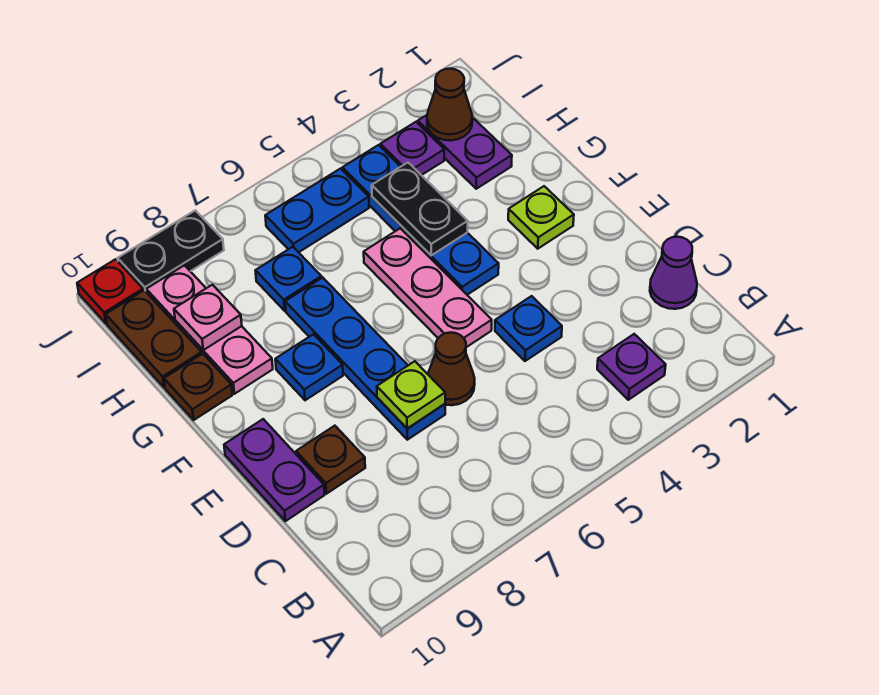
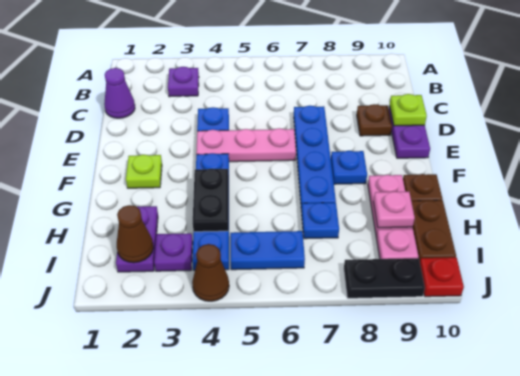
brown 1x1 cone [428,332,475,405] -> brown 1x1 cone moved to [192,244,229,301]
lime 1x1 plate [377,361,445,429] -> lime 1x1 plate moved to [390,94,427,126]
pink 1x3 plate [364,228,492,347] -> pink 1x3 plate turned to [196,128,296,162]

